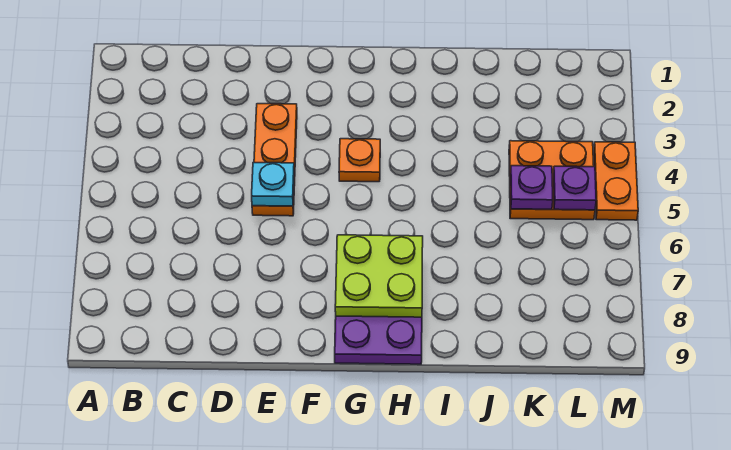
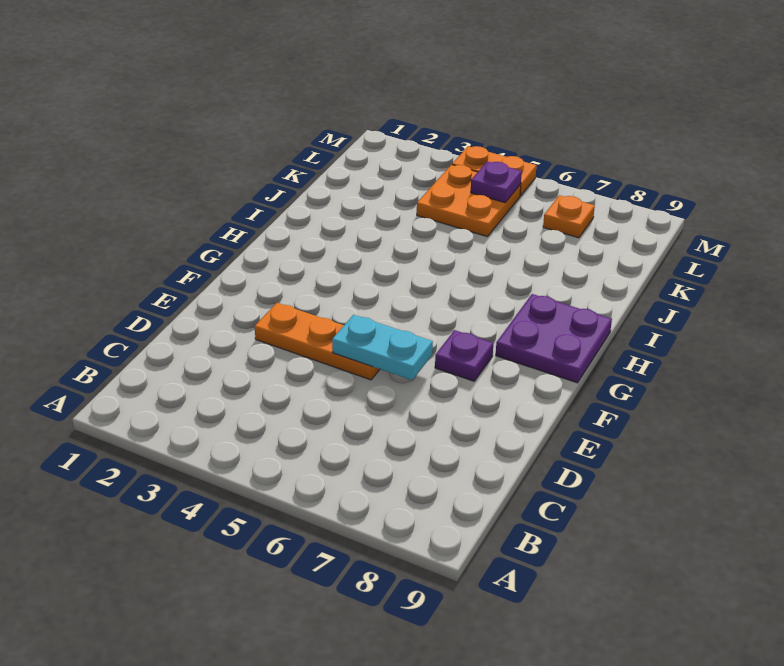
cyan 1x1 plate [252,162,294,206] -> cyan 1x2 plate [332,315,433,380]
orange 1x1 plate [339,139,380,182] -> orange 1x1 plate moved to [543,195,595,238]
lime 2x2 plate [335,235,423,317] -> none
purple 1x1 plate [510,166,553,209] -> purple 1x1 plate moved to [435,330,493,381]

